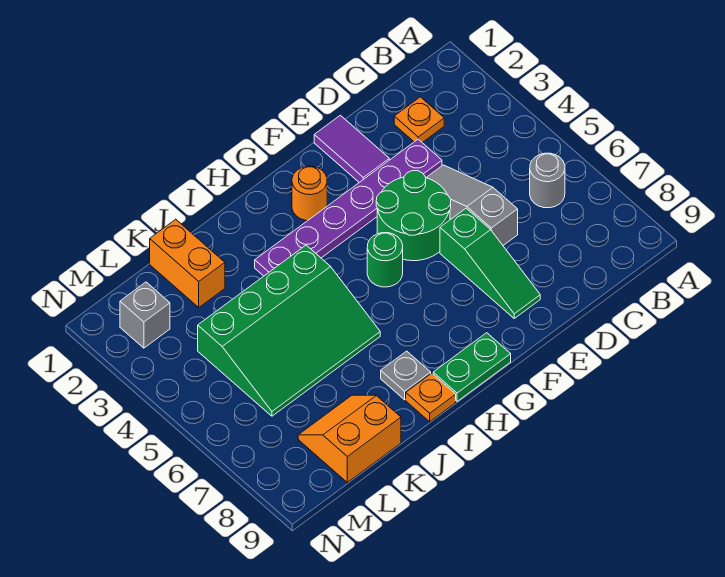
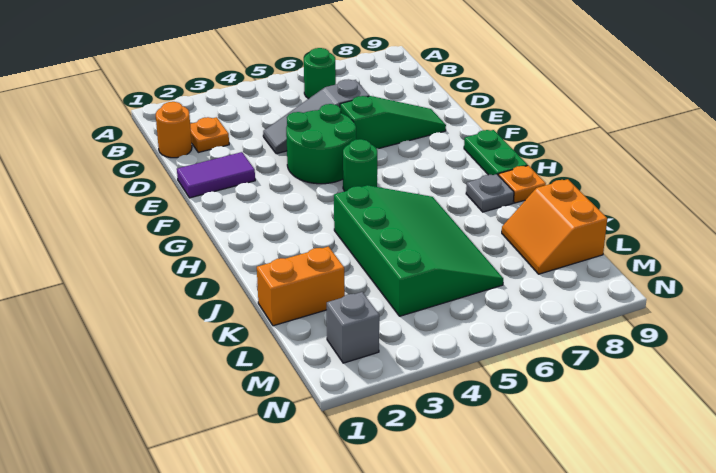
grey 1x1 round brick [530,153,565,208] -> green 1x1 round brick [304,48,336,99]
purple 1x6 plate [255,139,442,276] -> none
orange 1x1 round brick [292,166,327,221] -> orange 1x1 round brick moved to [156,102,192,158]

